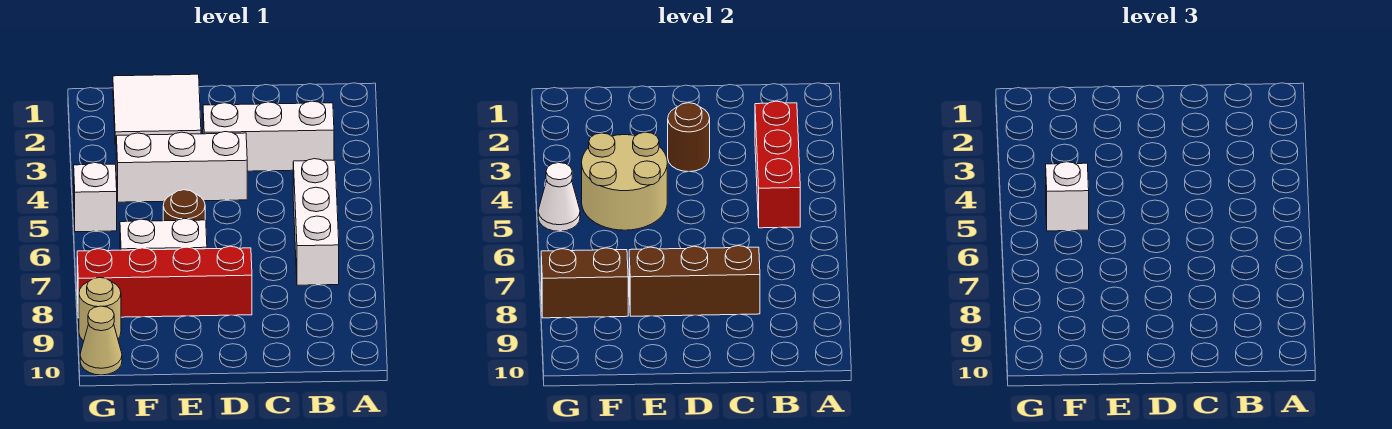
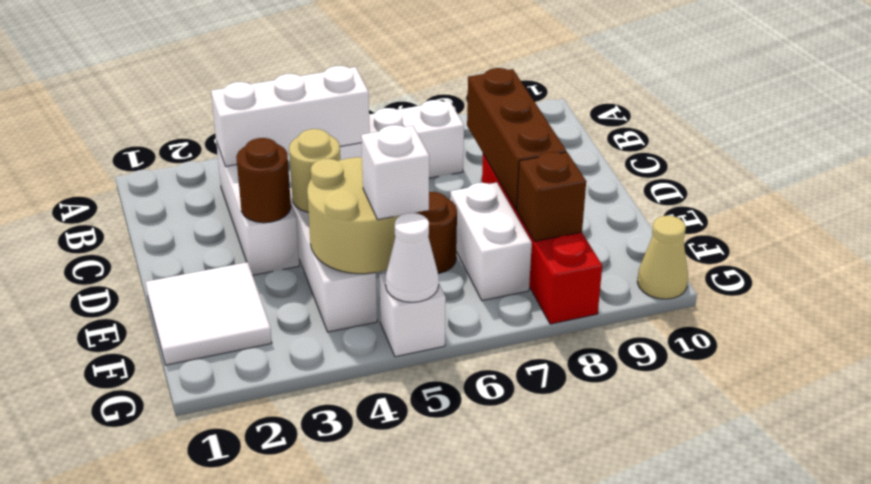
red 1x3 brick [755,101,800,228] -> white 1x3 brick [211,66,370,167]
brown 1x2 brick [541,248,628,318] -> brown 1x1 brick [517,152,586,241]
tan 1x1 round brick [79,277,121,341] -> tan 1x1 round brick moved to [289,129,340,212]

